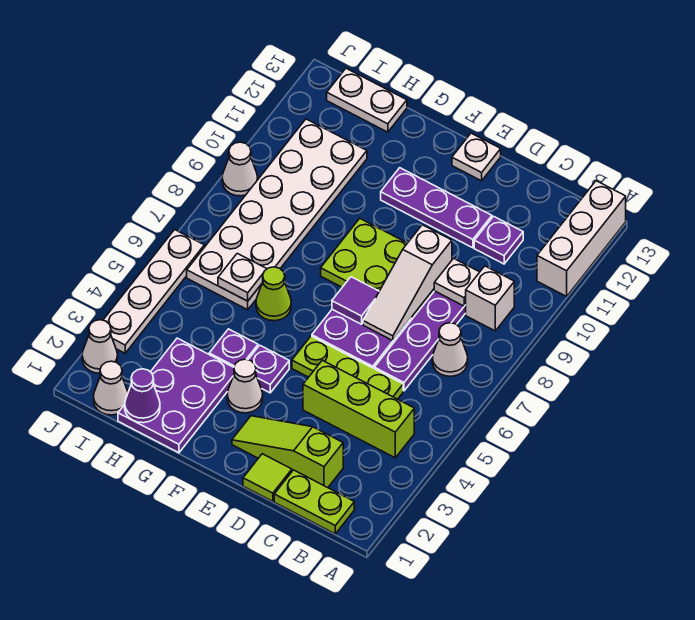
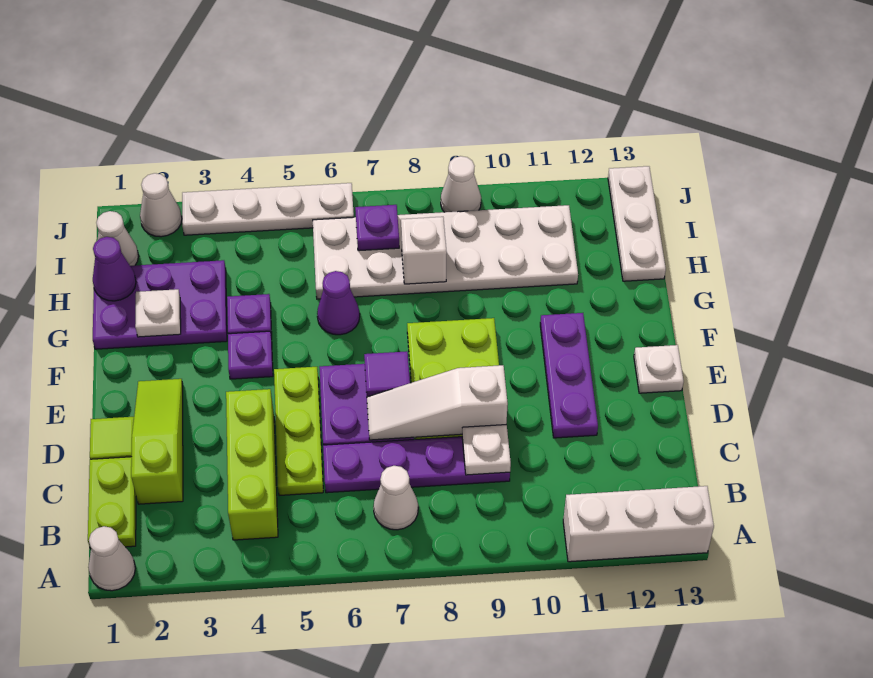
white 1x1 brick [466,266,514,331] -> white 1x1 brick moved to [401,217,447,284]
purple 1x1 plate [474,216,523,264] -> purple 1x1 plate moved to [355,205,399,251]
white 1x1 cone [227,359,263,413] -> white 1x1 cone moved to [88,526,135,591]
lime 1x1 cone [256,267,291,321] -> purple 1x1 cone [317,271,360,335]
white 1x1 plate [218,253,267,301] -> white 1x1 plate moved to [135,289,181,337]
white 1x2 plate [327,68,407,132] -> white 1x3 plate [608,166,666,281]

